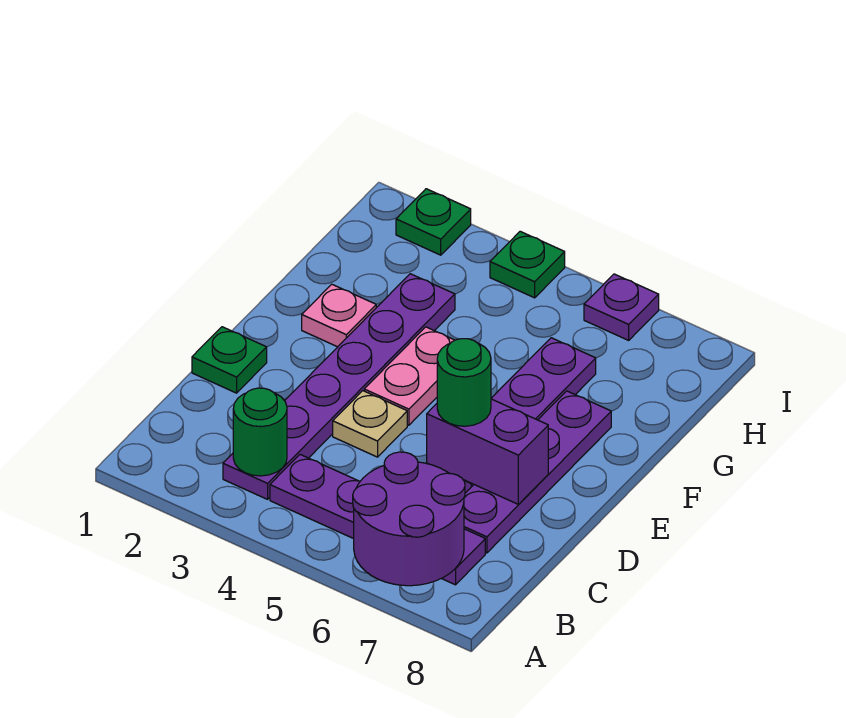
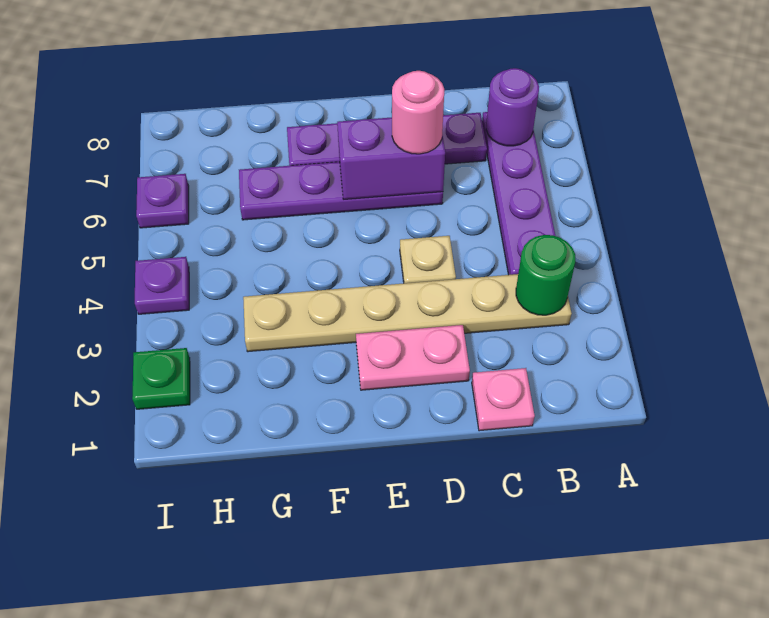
purple 2x2 round brick [353,452,465,586] -> purple 1x1 round brick [486,68,539,146]
purple 1x6 plate [223,274,455,499] -> tan 1x6 plate [243,274,572,352]
green 1x1 plate [192,327,267,393] -> none
purple 1x2 brick [427,399,548,504] -> purple 1x2 brick turned to [337,117,445,199]
green 1x1 round brick [437,339,491,426] -> pink 1x1 round brick [392,71,444,154]
pink 1x2 plate [364,327,455,425] -> pink 1x2 plate moved to [356,325,470,390]
pink 1x1 plate [302,284,376,347] -> pink 1x1 plate moved to [472,368,535,431]
green 1x1 plate [490,231,565,298] -> purple 1x1 plate [135,257,189,314]

